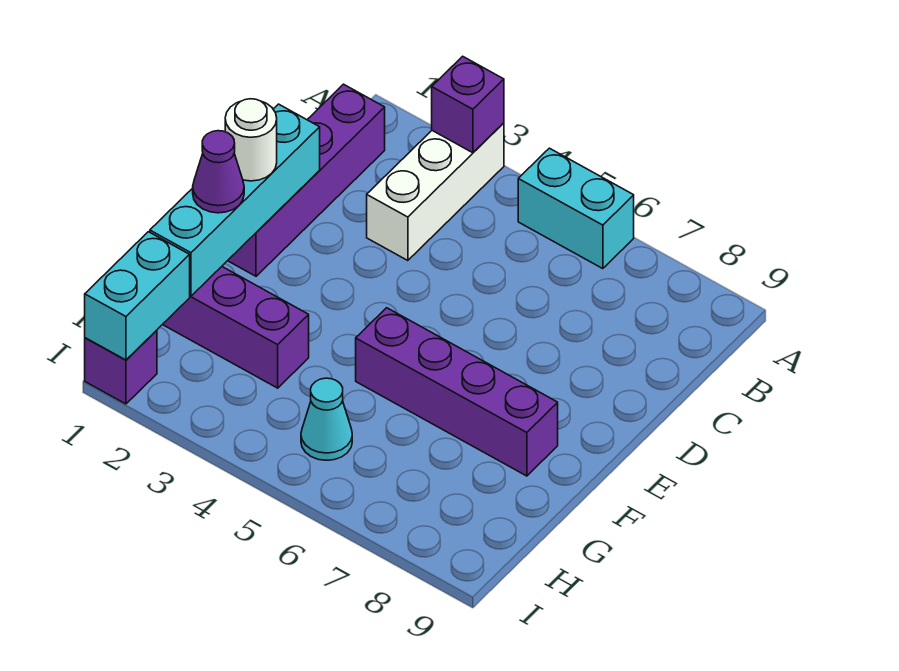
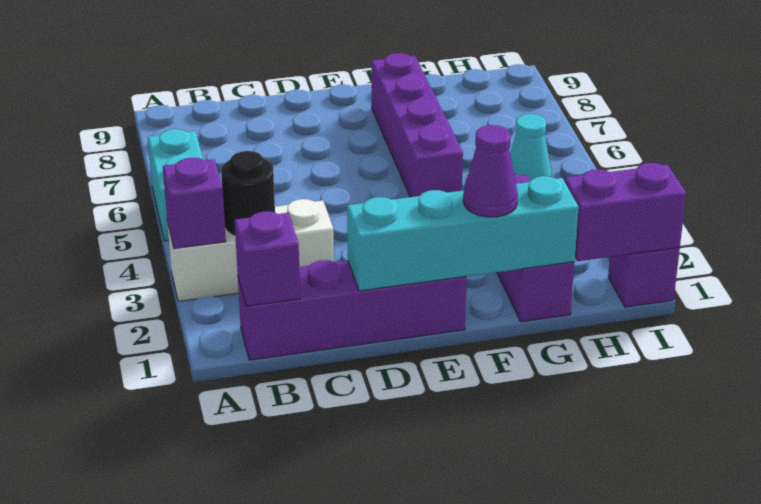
none -> purple 1x1 brick [235,211,300,306]
none -> black 1x1 round brick [221,151,275,236]
white 1x1 round brick [225,99,277,181] -> none
cyan 1x2 brick [85,232,190,360] -> purple 1x2 brick [565,163,686,261]

